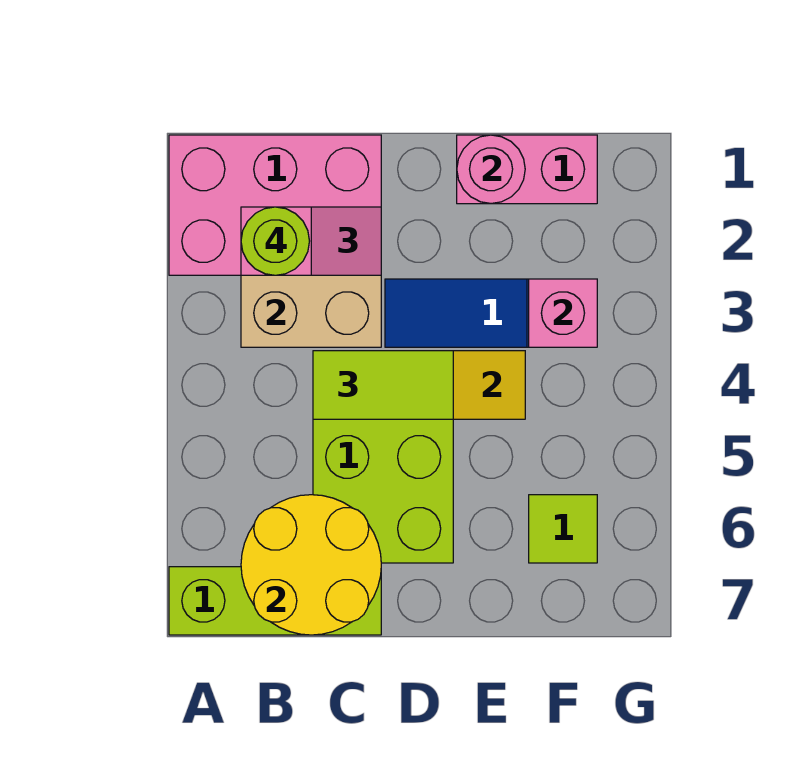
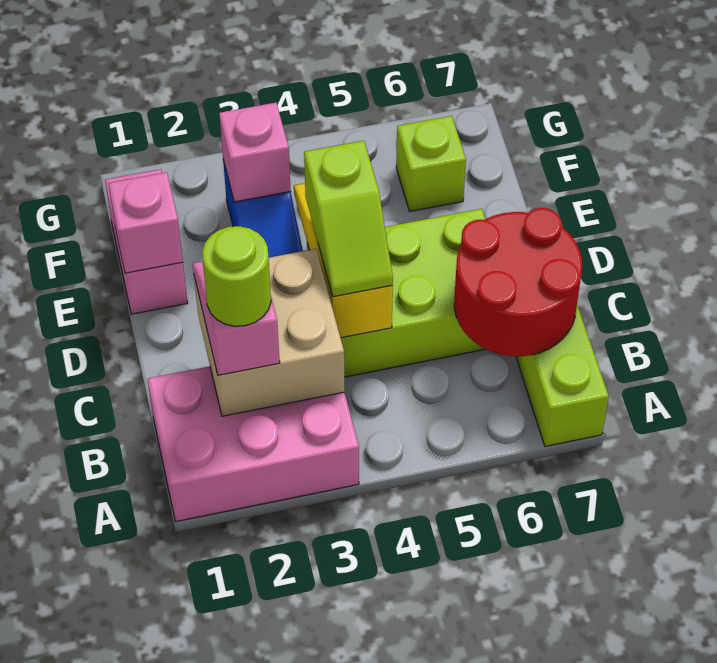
pink 2x3 brick [169,135,381,275] -> pink 2x3 brick turned to [148,366,359,521]
yellow 2x2 round brick [241,495,381,635] -> red 2x2 round brick [454,208,582,356]
lime 1x2 tile [313,351,453,419] -> lime 1x2 slope [304,141,393,297]
pink 1x1 round brick [457,135,525,204] -> pink 1x1 brick [108,172,183,273]
lime 1x1 tile [529,495,597,563] -> lime 1x1 brick [396,116,466,211]

